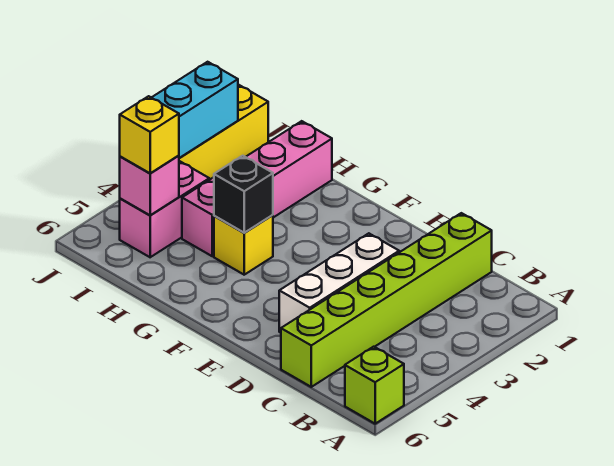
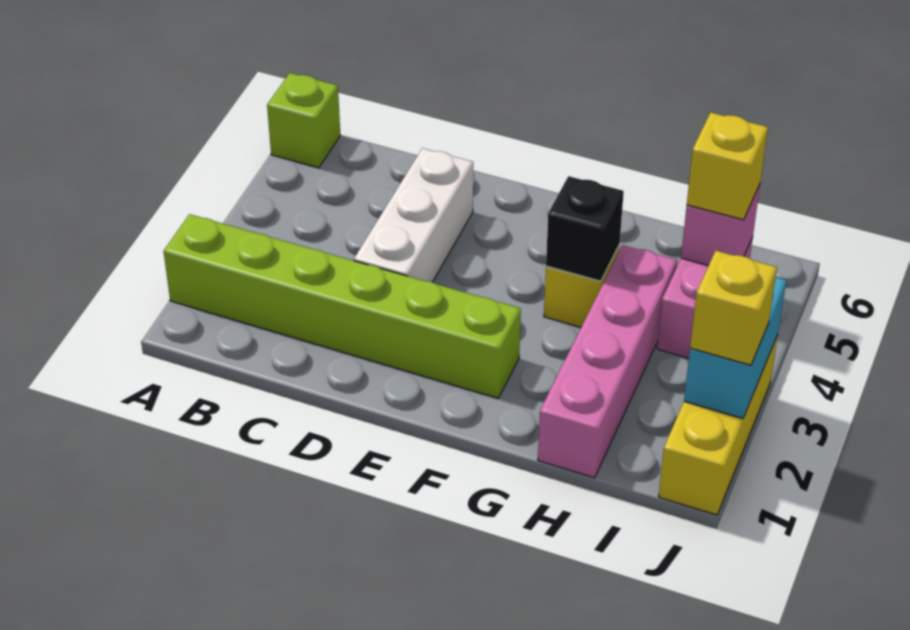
lime 1x6 brick [281,213,492,387] -> lime 1x6 brick turned to [164,214,521,398]
none -> yellow 1x1 brick [690,251,777,365]

